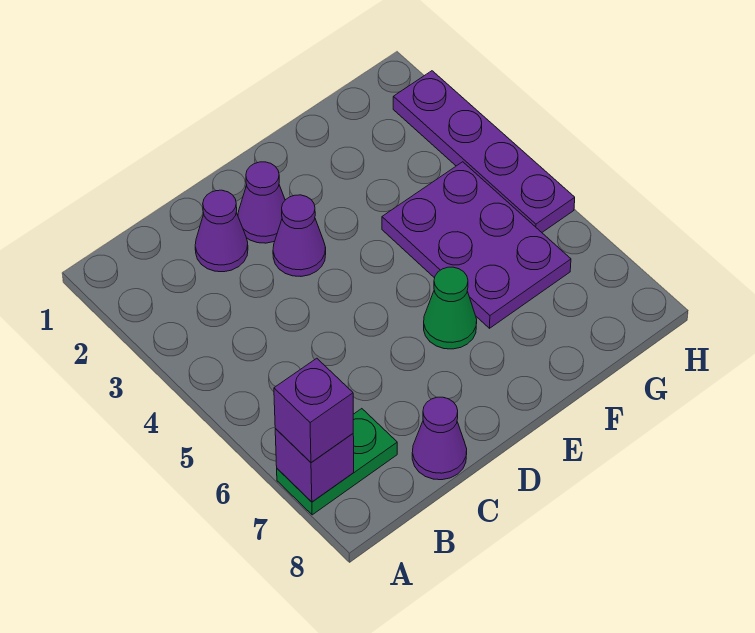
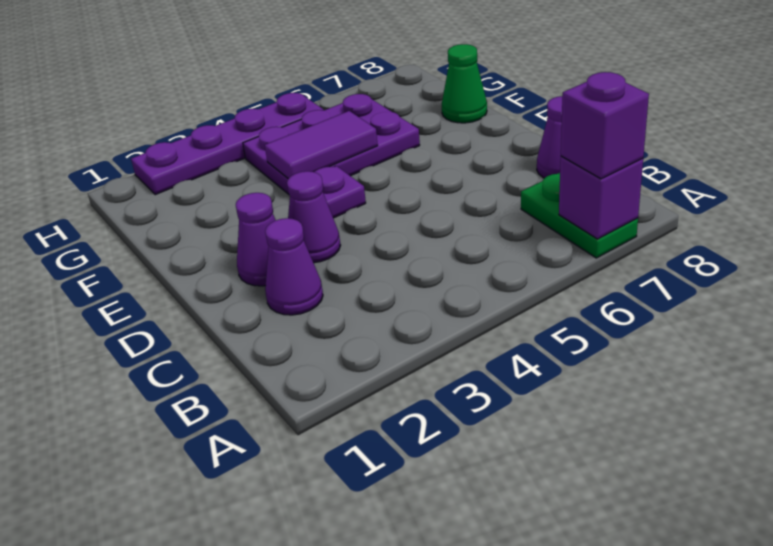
none -> purple 1x1 plate [315,166,366,218]
green 1x1 cone [424,267,477,349] -> green 1x1 cone moved to [442,44,487,123]
none -> purple 1x2 tile [265,111,378,179]

